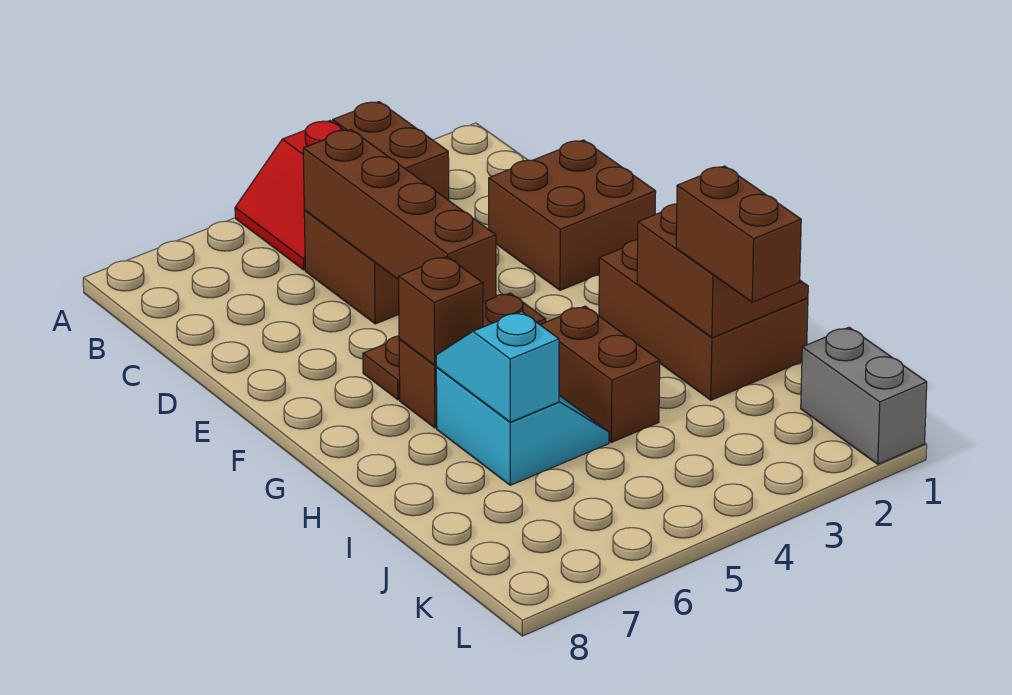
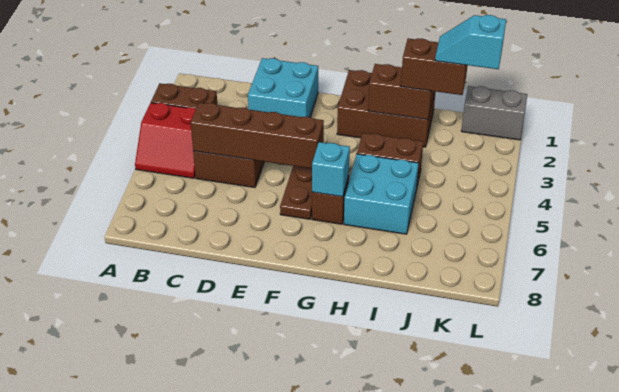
brown 2x2 brick [489,140,656,290] -> cyan 2x2 brick [248,58,318,117]
brown 1x1 brick [399,257,483,365] -> cyan 1x1 brick [312,142,350,197]
cyan 2x2 slope [436,368,609,485] -> cyan 2x2 brick [344,154,419,234]
cyan 1x2 slope [436,311,559,422] -> cyan 1x2 slope moved to [435,15,506,69]

